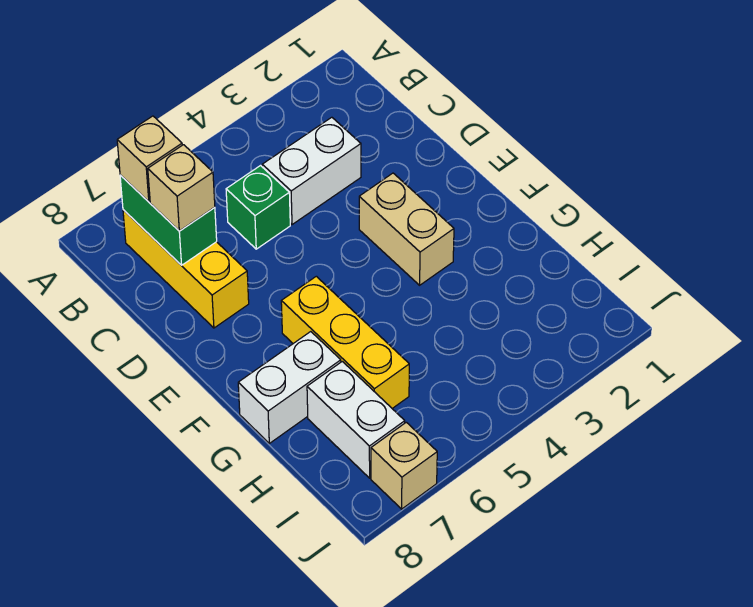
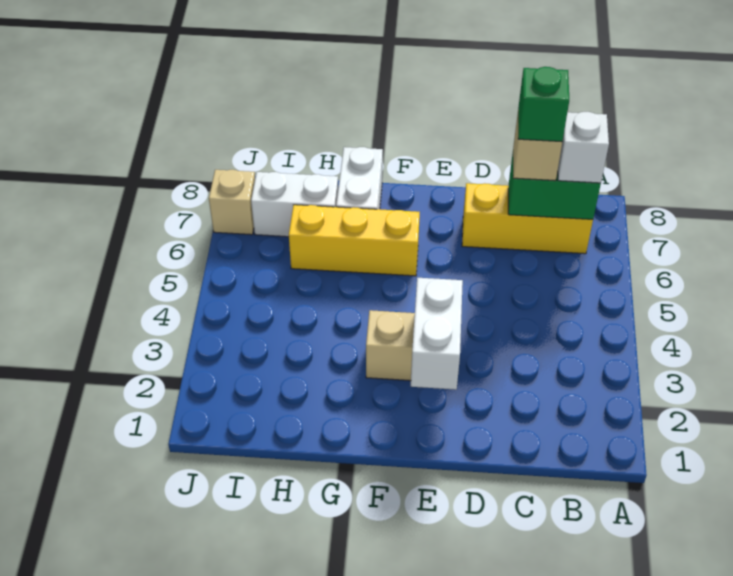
tan 1x1 brick [117,116,182,202] -> white 1x1 brick [558,112,609,183]
white 1x2 brick [262,117,361,225] -> white 1x2 brick moved to [411,278,463,390]
green 1x1 brick [226,166,290,249] -> green 1x1 brick moved to [518,67,569,142]

